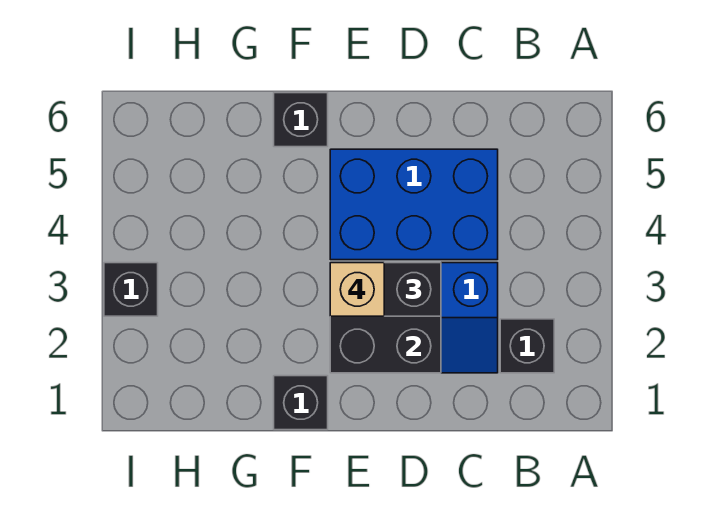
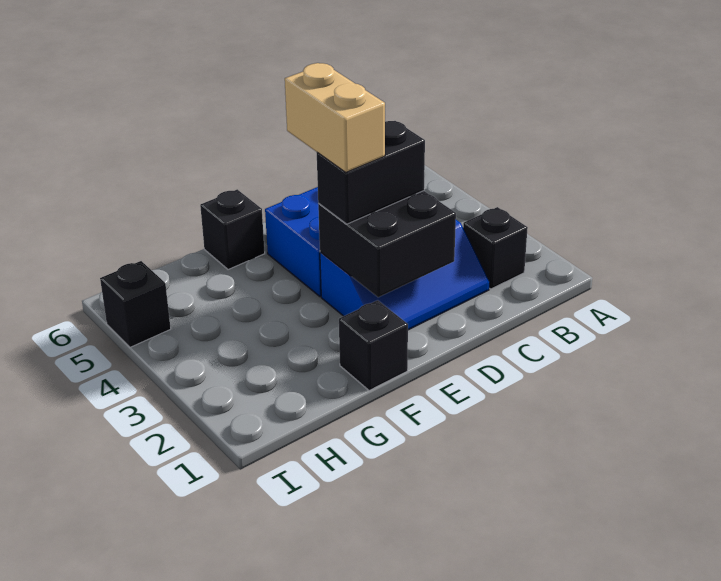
tan 1x1 brick [330,263,384,316] -> tan 1x2 brick [285,63,385,173]
black 1x1 brick [104,263,158,316] -> black 1x1 brick moved to [100,261,171,347]

